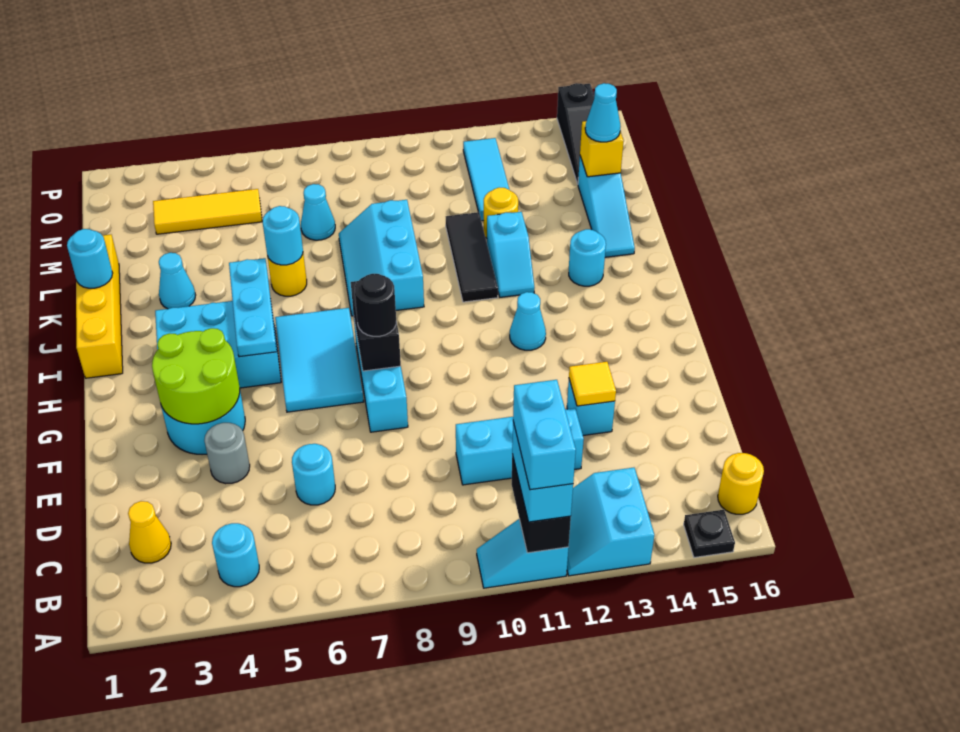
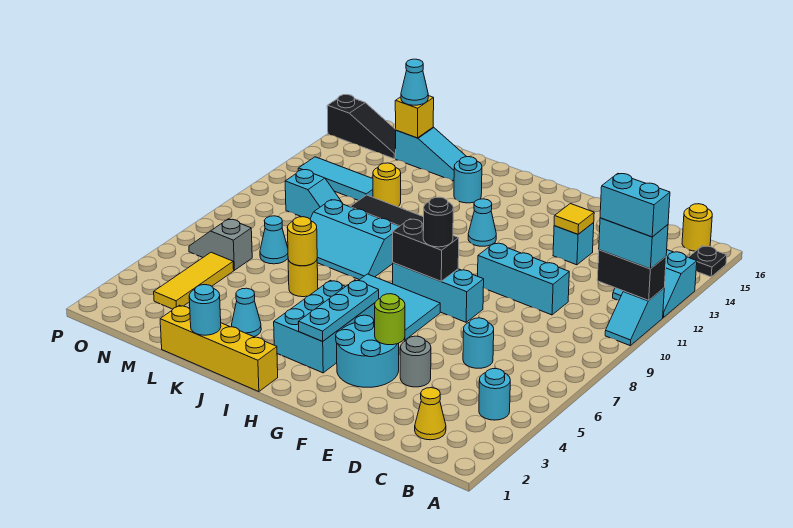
cyan 1x3 brick [456,408,584,485] -> cyan 1x3 brick turned to [478,243,569,315]
lime 2x2 round brick [152,328,240,424] -> lime 1x1 round brick [375,294,405,345]
cyan 1x3 plate [229,258,277,357] -> cyan 1x3 plate turned to [298,280,379,341]
cyan 1x2 slope [487,212,534,297] -> cyan 1x2 slope moved to [285,170,343,219]
cyan 1x1 round brick [263,206,303,265] -> yellow 1x1 round brick [287,217,317,266]
none -> grey 1x2 slope [189,219,252,270]

